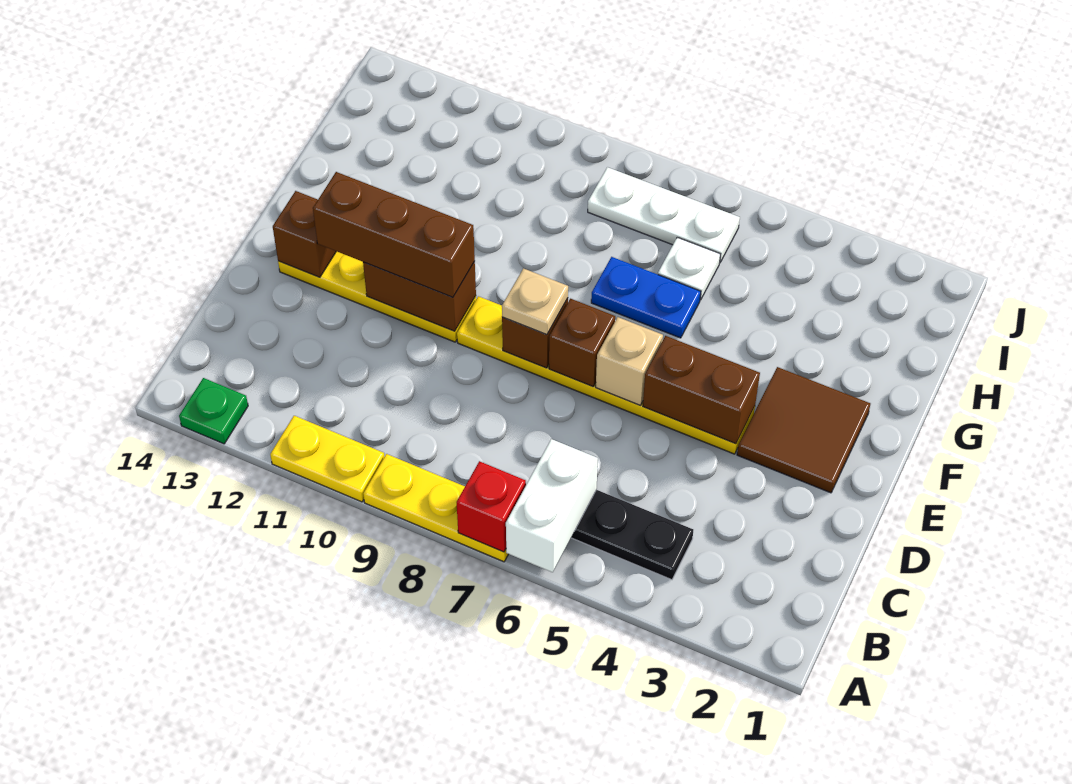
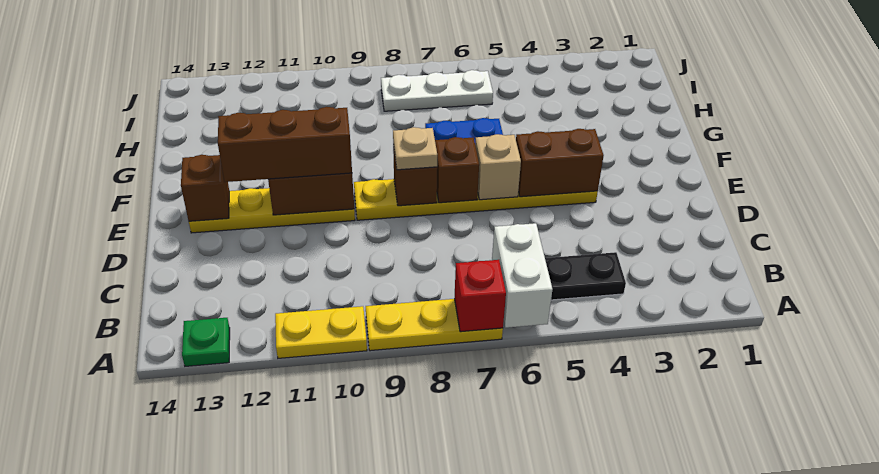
brown 2x2 tile [737,367,870,493] -> none
white 1x1 plate [658,237,720,300] -> none

